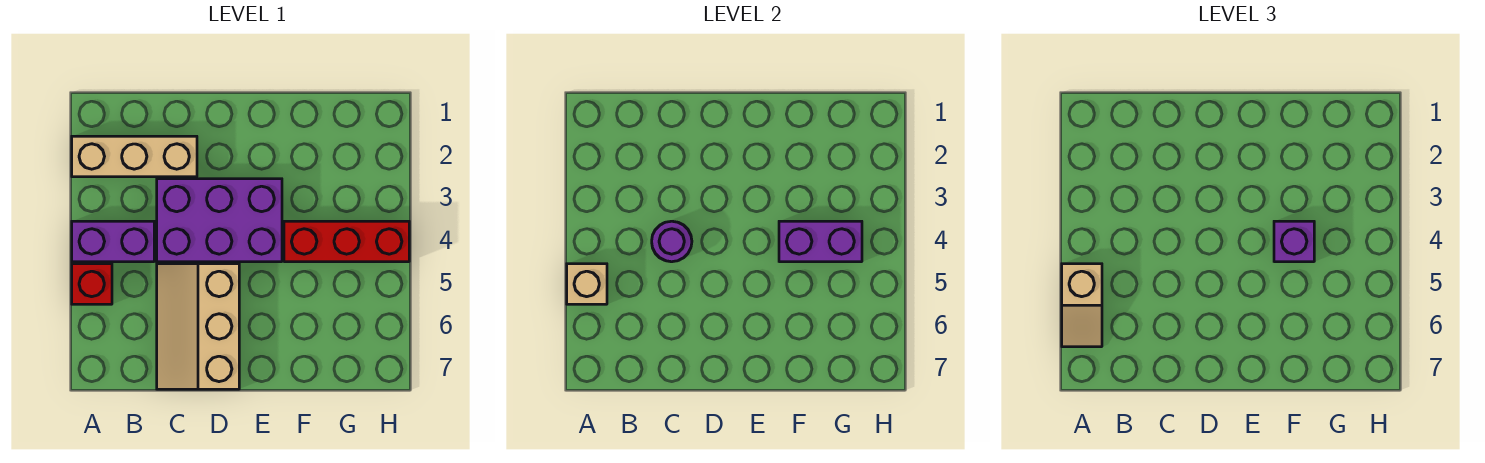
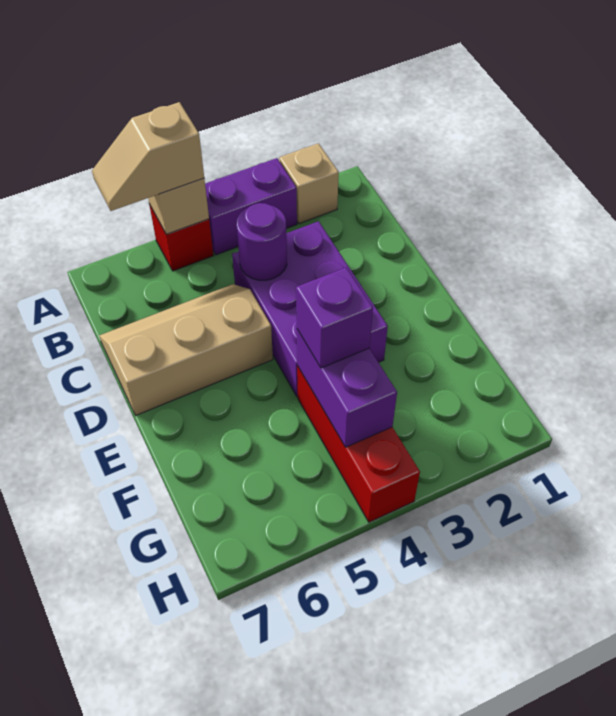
tan 1x3 brick [72,136,197,177] -> tan 1x1 brick [279,143,339,224]
purple 1x2 brick [72,221,154,262] -> purple 1x2 brick turned to [205,158,297,255]

